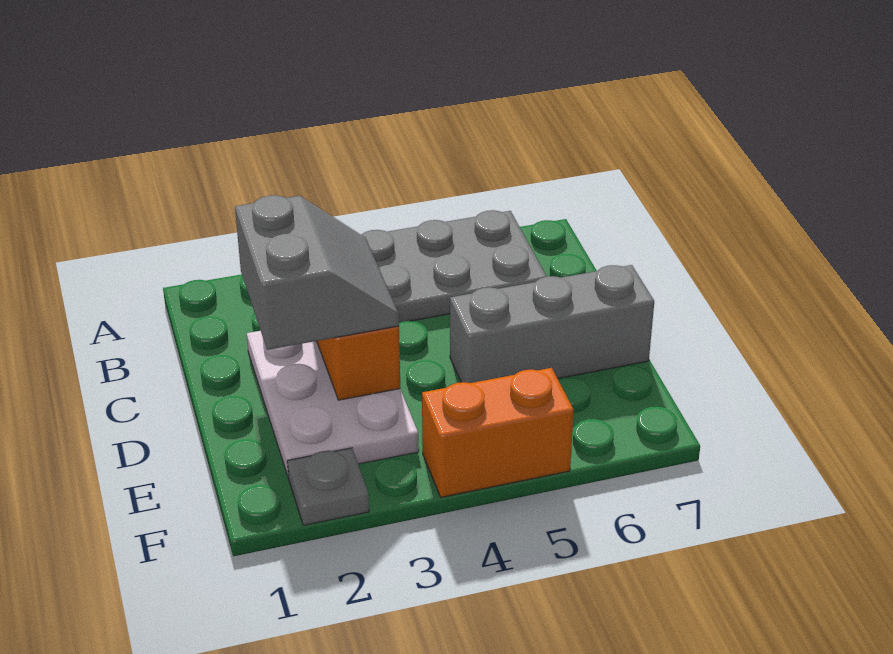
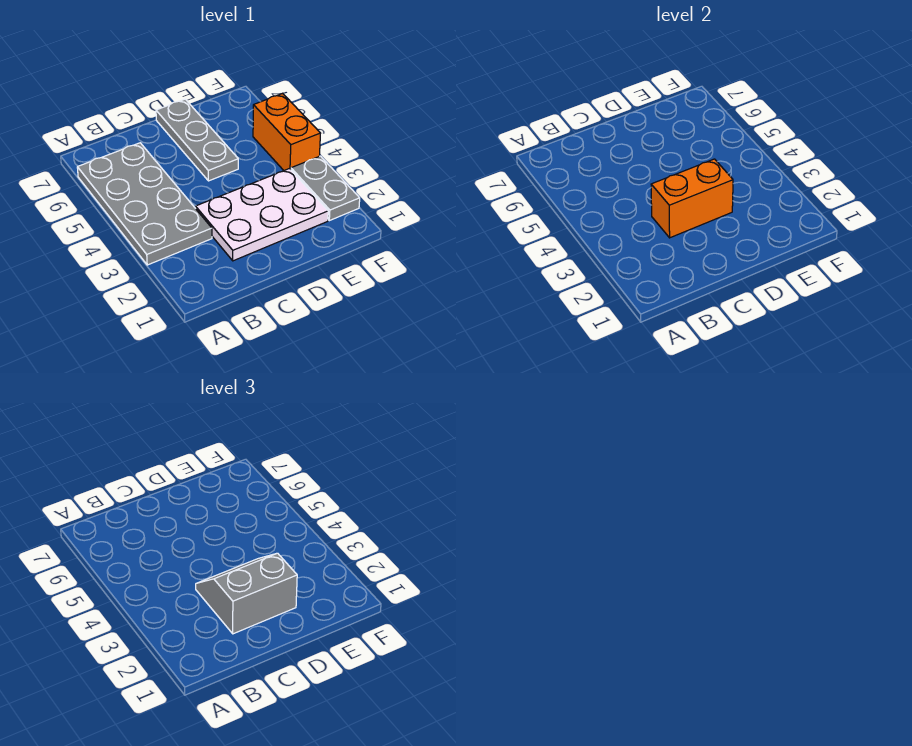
grey 1x3 brick [450,265,654,383] -> grey 1x3 plate [156,99,238,181]
grey 1x1 plate [287,448,369,525] -> grey 1x2 plate [291,156,360,221]

